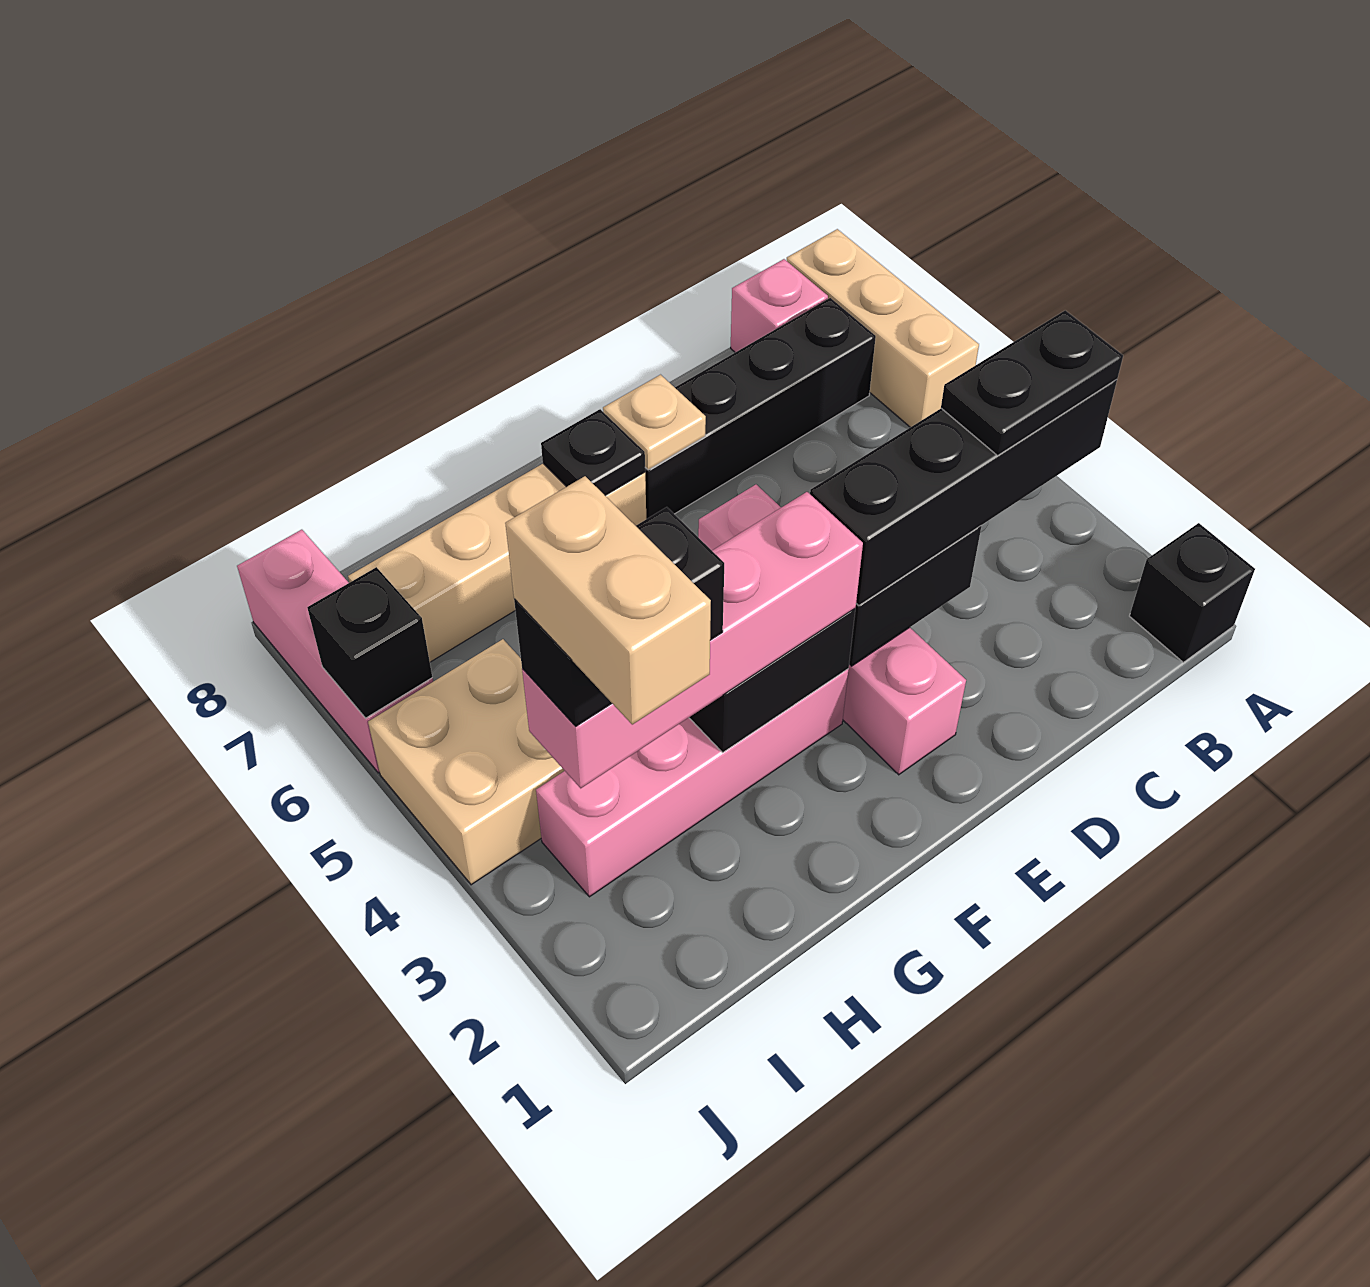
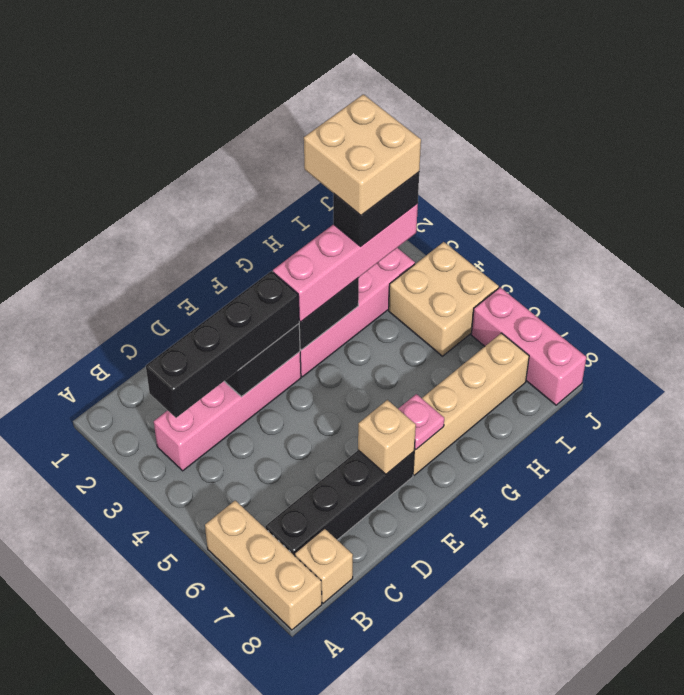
black 1x1 brick [1130,523,1255,662] -> none
black 1x2 plate [941,310,1123,456] -> none
pink 1x1 brick [731,259,828,352] -> tan 1x1 brick [295,529,353,603]
pink 1x4 brick [698,485,966,775] -> pink 1x4 brick turned to [154,352,301,471]
tan 1x1 plate [603,375,706,470] -> tan 1x1 brick [358,400,416,474]
black 1x1 plate [541,409,645,495] -> pink 1x1 plate [398,394,444,450]
tan 1x2 brick [505,476,711,724] -> tan 2x2 brick [304,94,421,215]
black 1x1 brick [307,567,432,718] -> none

